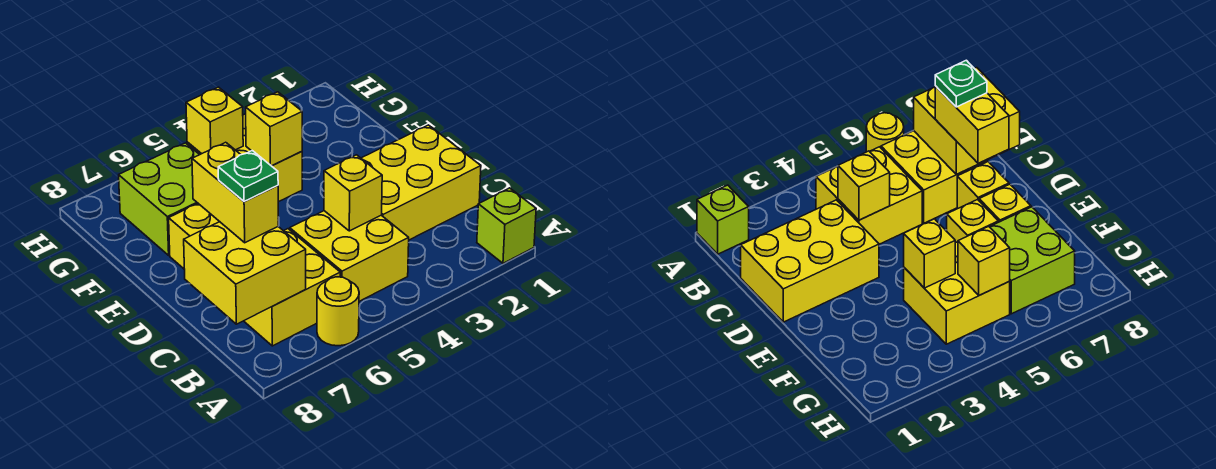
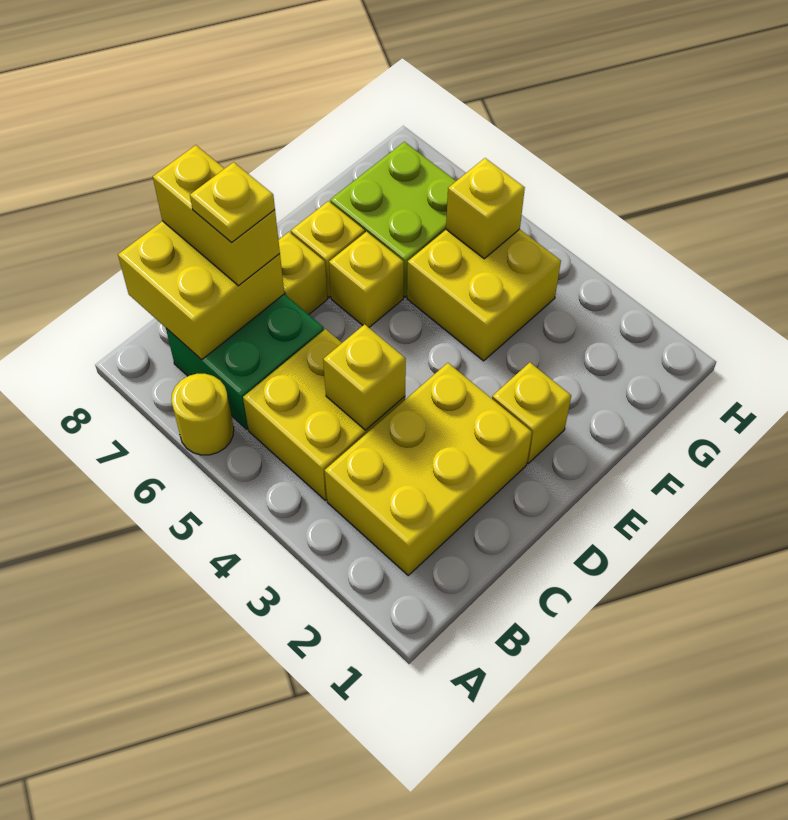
lime 1x1 brick [477,188,536,263] -> none
yellow 2x2 brick [244,229,340,346] -> green 2x2 brick [166,294,324,429]
yellow 2x3 brick [361,125,481,240] -> yellow 2x3 brick turned to [325,363,532,575]
yellow 1x2 brick [192,142,278,243] -> yellow 1x2 brick turned to [153,145,280,286]
green 1x1 plate [218,151,278,201] -> yellow 1x1 plate [190,162,275,243]
yellow 1x1 brick [246,92,302,166] -> yellow 1x1 brick moved to [492,362,571,463]

